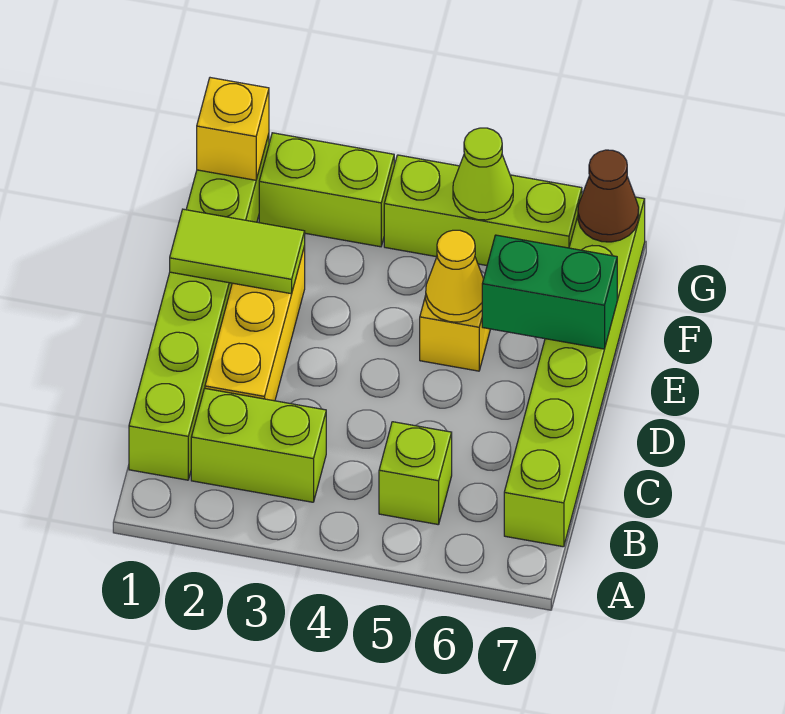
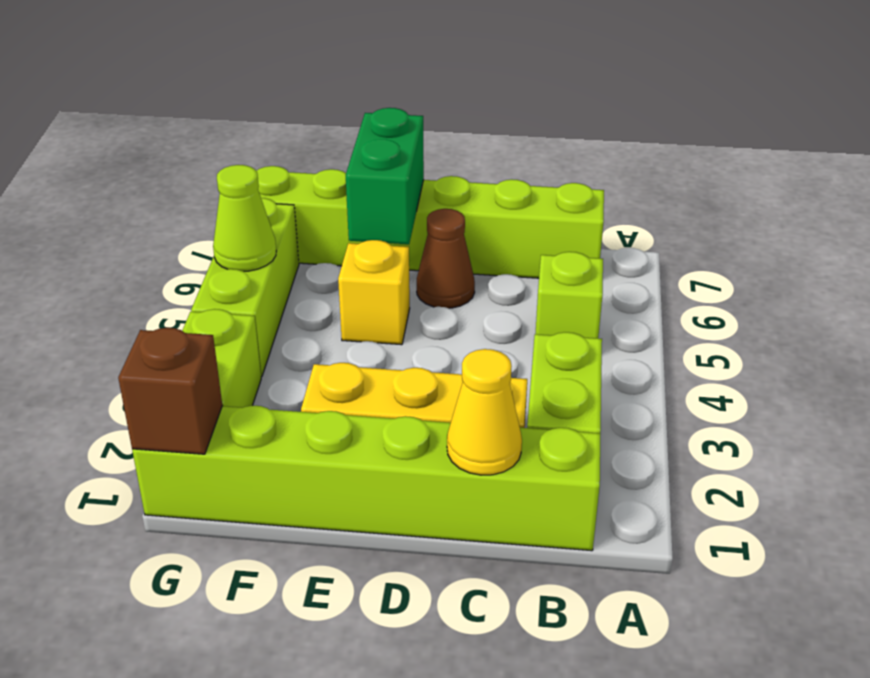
lime 1x2 tile [170,209,305,294] -> none
yellow 1x1 cone [426,230,484,322] -> yellow 1x1 cone moved to [447,349,522,475]
yellow 1x1 brick [197,78,269,180] -> brown 1x1 brick [118,328,222,454]
brown 1x1 cone [578,150,639,242] -> brown 1x1 cone moved to [417,209,475,308]

